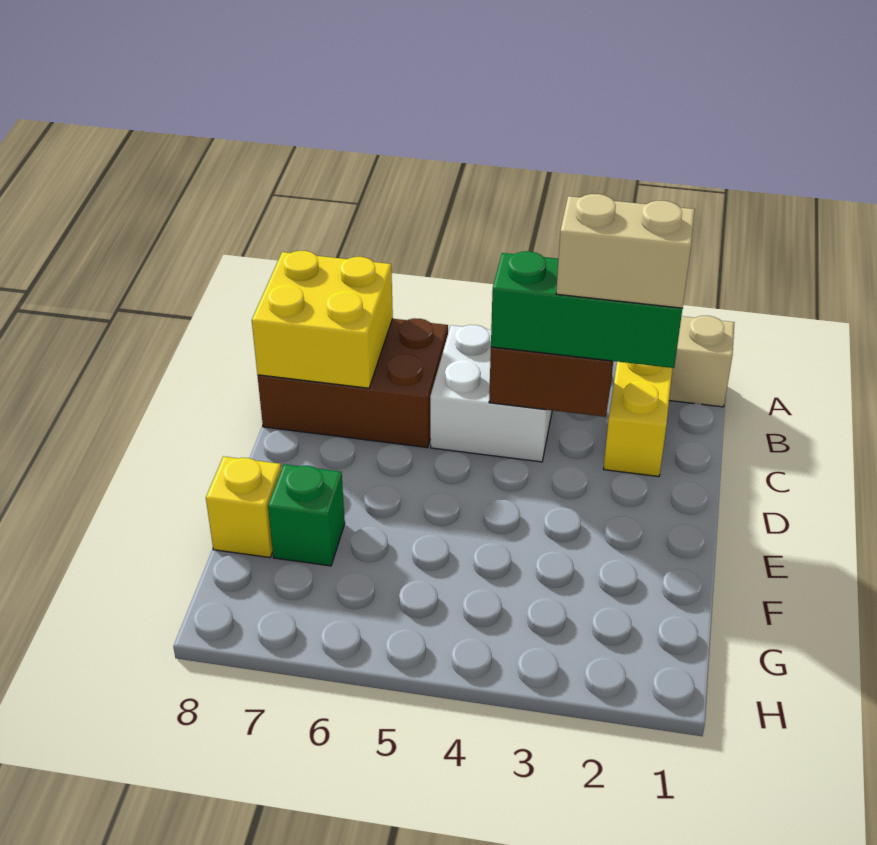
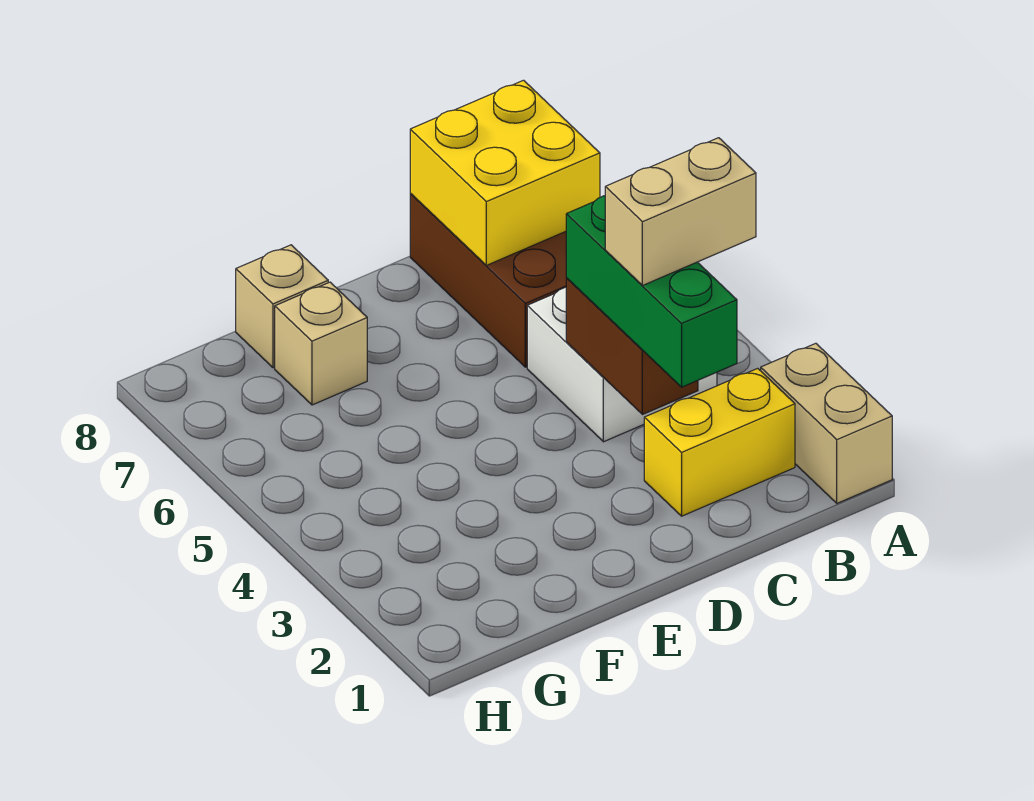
tan 1x2 brick [556,194,695,308] -> tan 1x2 brick turned to [605,138,756,286]
green 1x1 brick [268,464,345,566] -> tan 1x1 brick [275,282,367,405]
yellow 1x1 brick [206,456,281,558] -> tan 1x1 brick [236,245,328,368]

